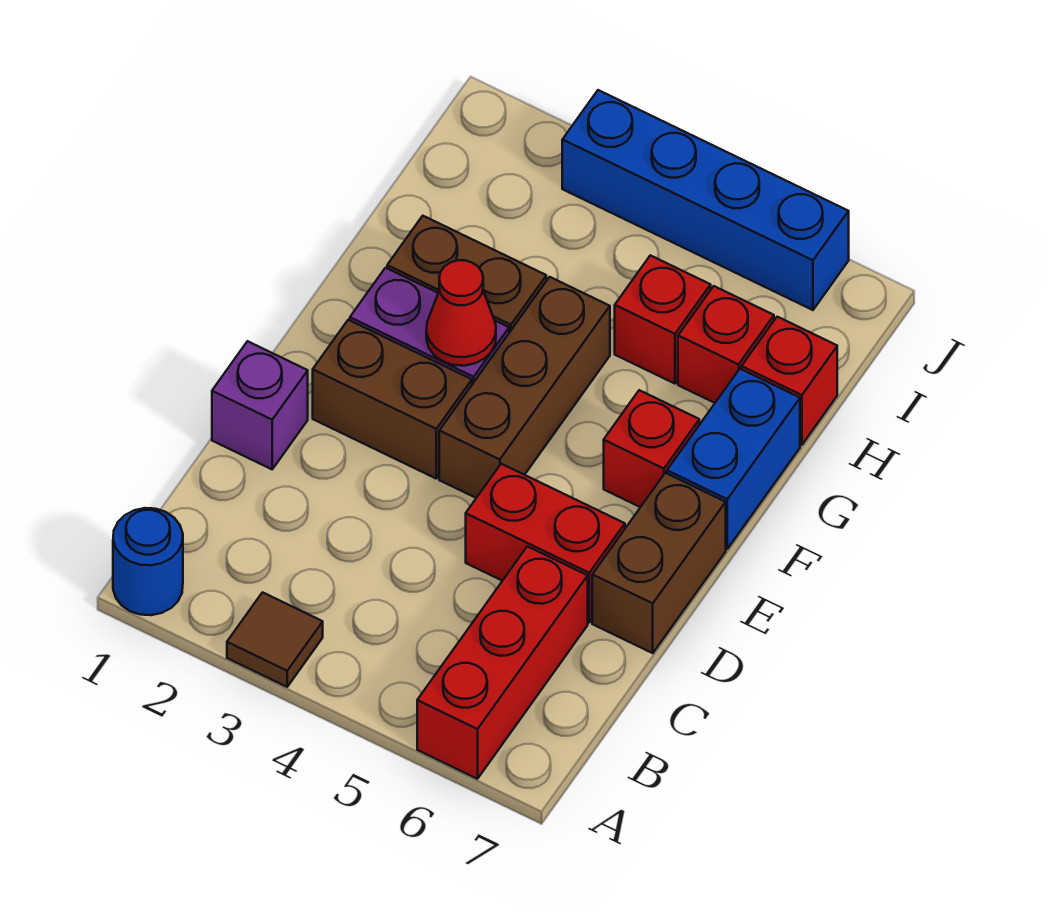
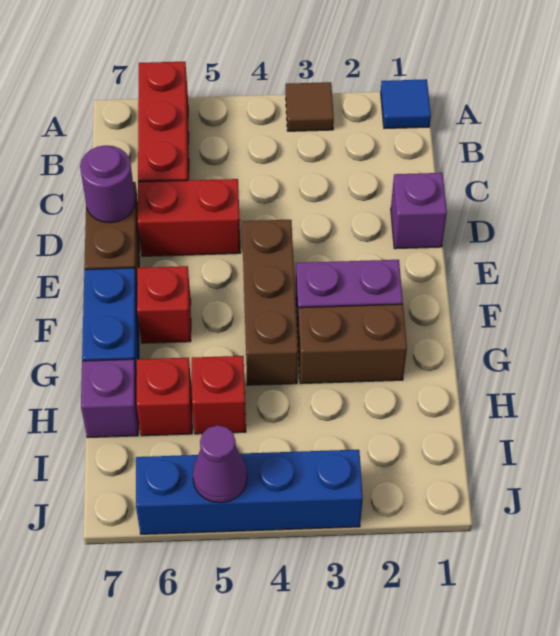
blue 1x1 round brick [113,508,183,615] -> blue 1x1 tile [381,79,431,129]
none -> purple 1x1 round brick [80,145,135,223]
brown 1x2 brick [313,320,472,478] -> none
red 1x1 cone [426,260,496,366] -> none
red 1x1 brick [742,317,837,445] -> purple 1x1 brick [81,359,139,438]
none -> purple 1x1 cone [193,425,247,503]

